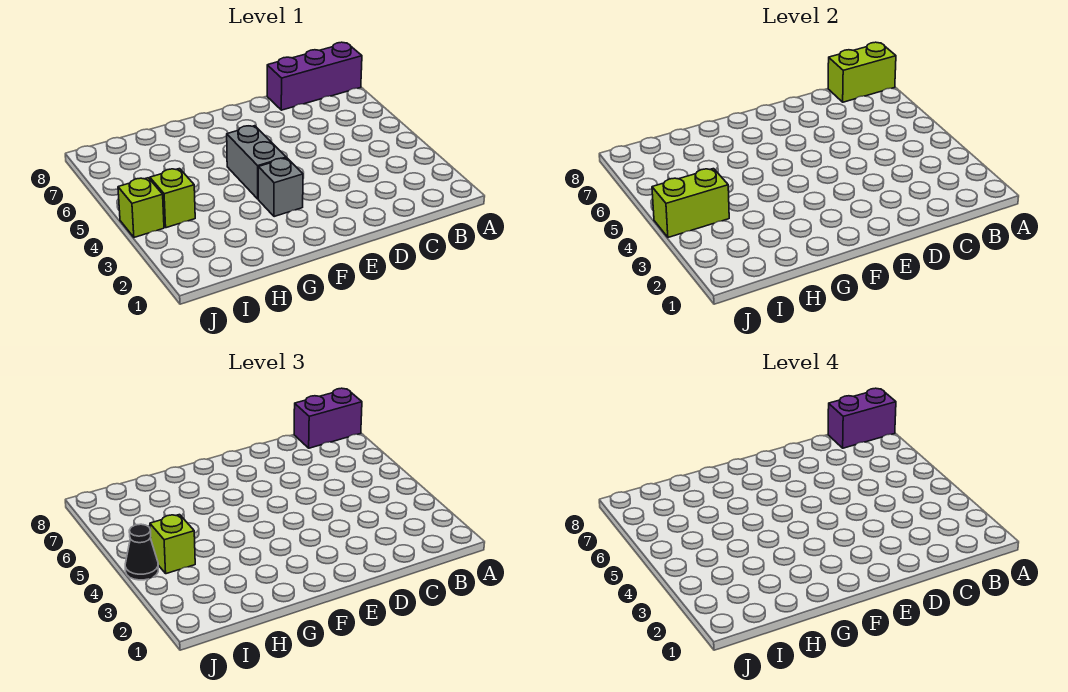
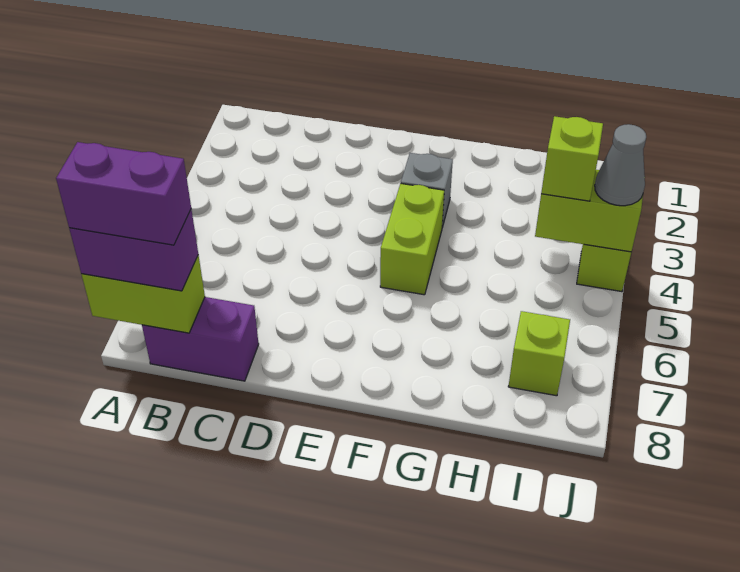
purple 1x3 brick [267,42,362,110] -> purple 1x2 brick [142,297,259,381]
grey 1x2 brick [227,126,286,199] -> lime 1x2 brick [380,183,444,295]
lime 1x1 brick [150,169,195,228] -> lime 1x1 brick moved to [508,311,570,396]
black 1x1 cone [125,524,158,580] -> grey 1x1 cone [595,124,646,206]

